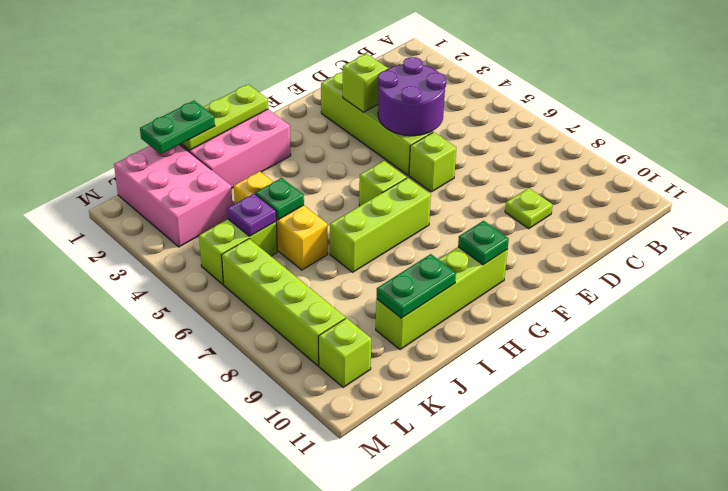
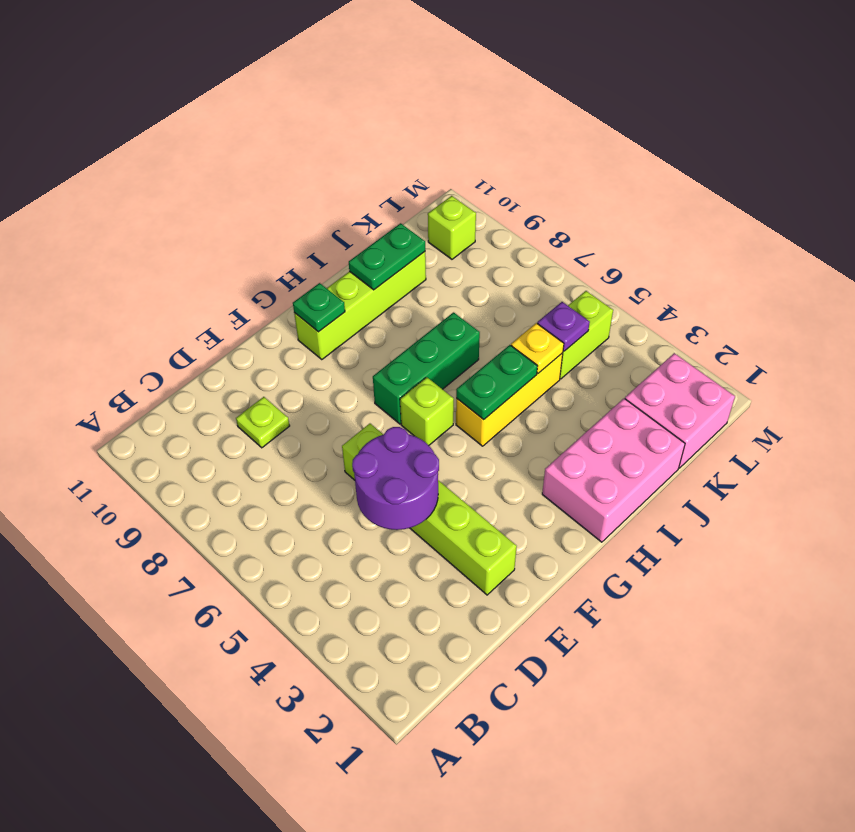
lime 1x1 brick [343,54,388,112] -> none
lime 1x3 brick [330,178,431,272] -> green 1x3 brick [373,312,480,424]
lime 1x3 plate [182,84,268,150] -> none
green 1x2 plate [140,101,215,154] -> green 1x2 plate moved to [456,345,537,420]
yellow 1x3 brick [234,171,328,270] -> yellow 1x3 brick turned to [456,353,563,446]
green 1x1 plate [255,178,304,220] -> yellow 1x1 plate [511,323,564,373]
pink 2x3 brick [114,145,232,247] -> pink 2x2 brick [625,353,735,468]
lime 1x4 brick [222,239,345,366] -> none

